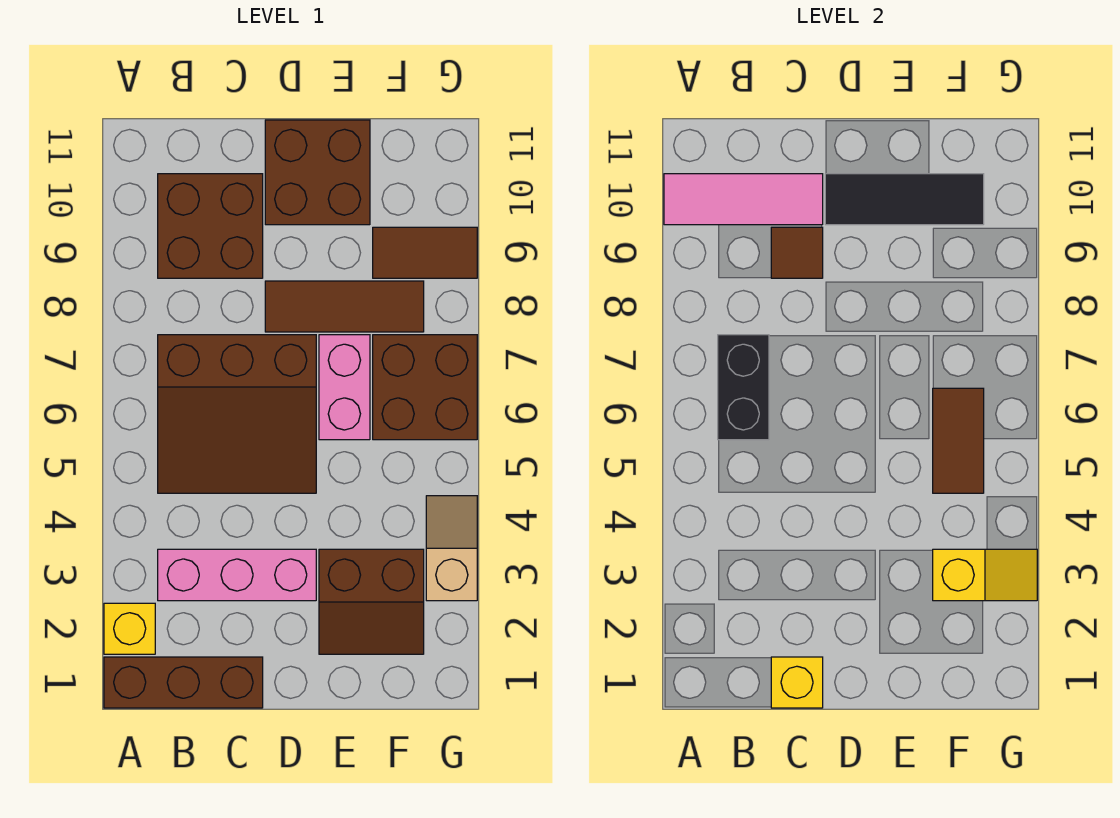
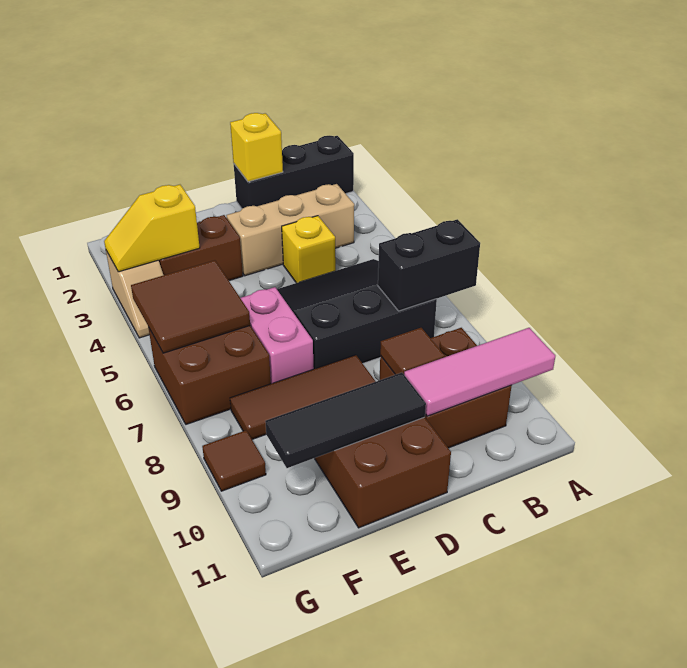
brown 1x3 brick [104,657,263,708] -> black 1x3 brick [234,136,354,209]
yellow 1x1 brick [104,603,155,654] -> yellow 1x1 brick moved to [282,216,336,283]
pink 1x3 brick [158,549,316,601] -> tan 1x3 brick [226,184,354,276]
brown 3x3 slope [158,335,316,493] -> black 3x3 slope [277,259,437,369]
black 1x2 brick [718,335,769,440] -> black 1x2 brick turned to [378,219,480,311]
brown 1x2 tile [933,388,984,493] -> brown 2x2 tile [131,260,250,353]
brown 1x2 tile [373,227,477,278] -> brown 1x1 tile [202,430,266,491]

